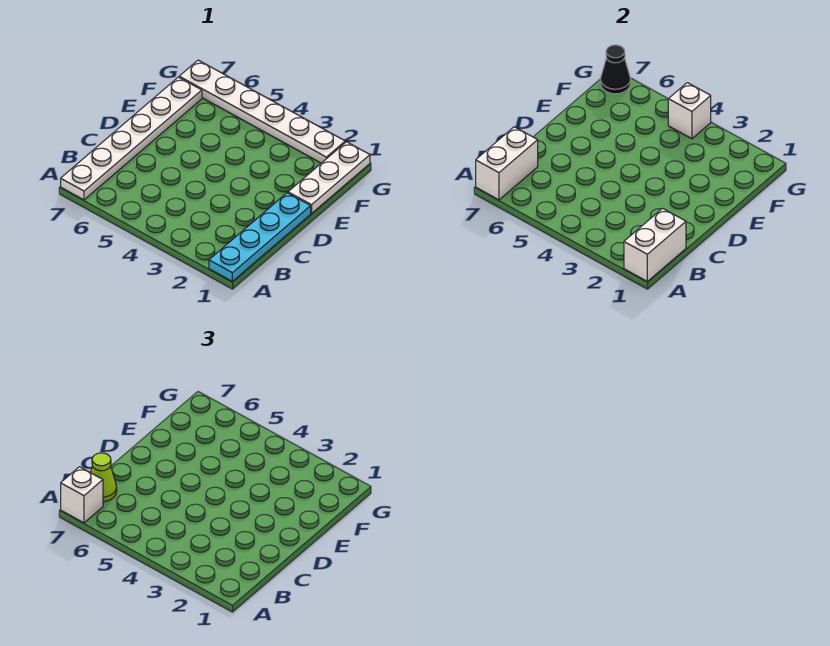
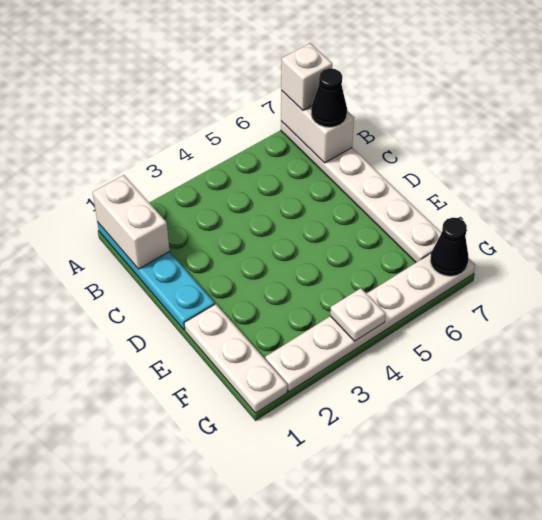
lime 1x1 cone [90,453,117,502] -> black 1x1 cone [311,68,347,127]
white 1x1 brick [668,83,711,139] -> white 1x1 plate [330,288,386,341]

